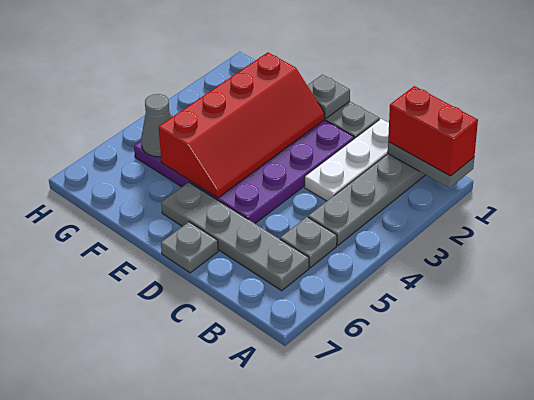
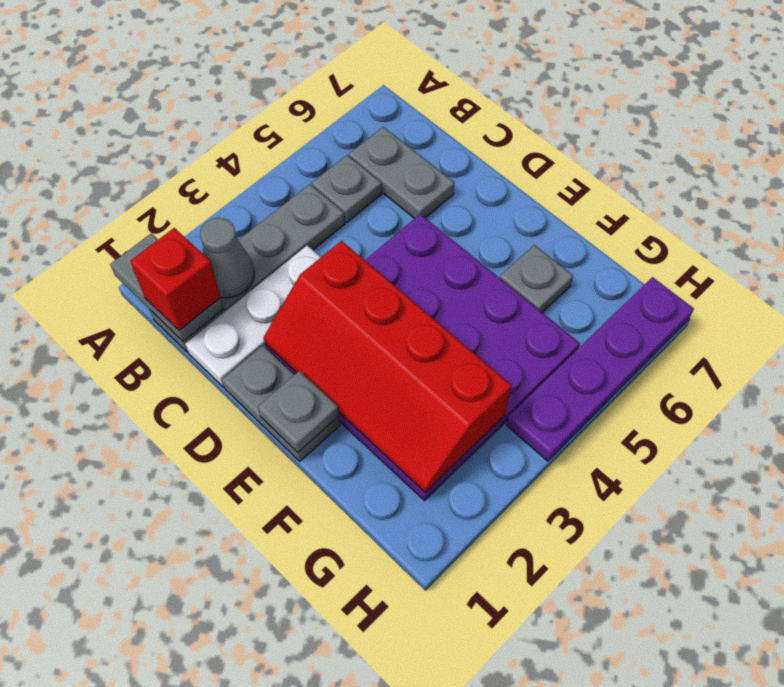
red 1x2 brick [388,86,478,176] -> red 1x1 brick [130,228,221,330]
grey 1x4 plate [161,182,309,291] -> grey 1x2 plate [349,127,454,219]
grey 1x1 plate [161,222,218,273] -> grey 1x1 plate moved to [500,245,573,312]
red 2x4 slope [159,52,325,198] -> red 2x4 slope turned to [264,241,511,492]
grey 1x1 cone [141,94,172,157] -> grey 1x1 cone moved to [200,218,255,298]
none -> purple 1x4 plate [506,277,694,461]

